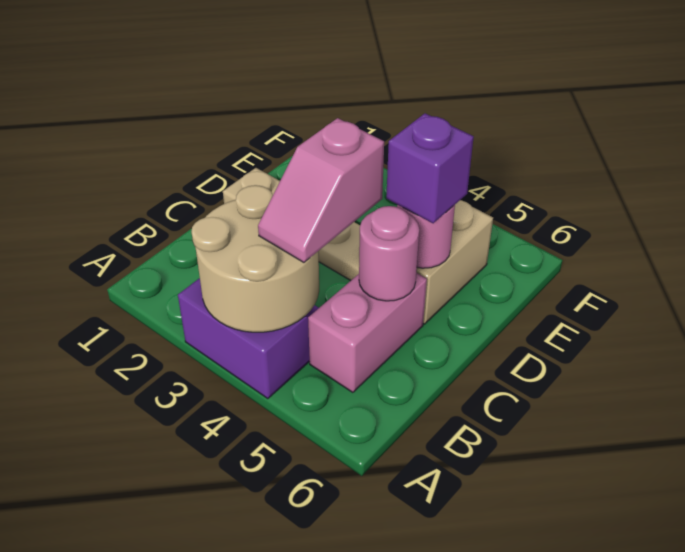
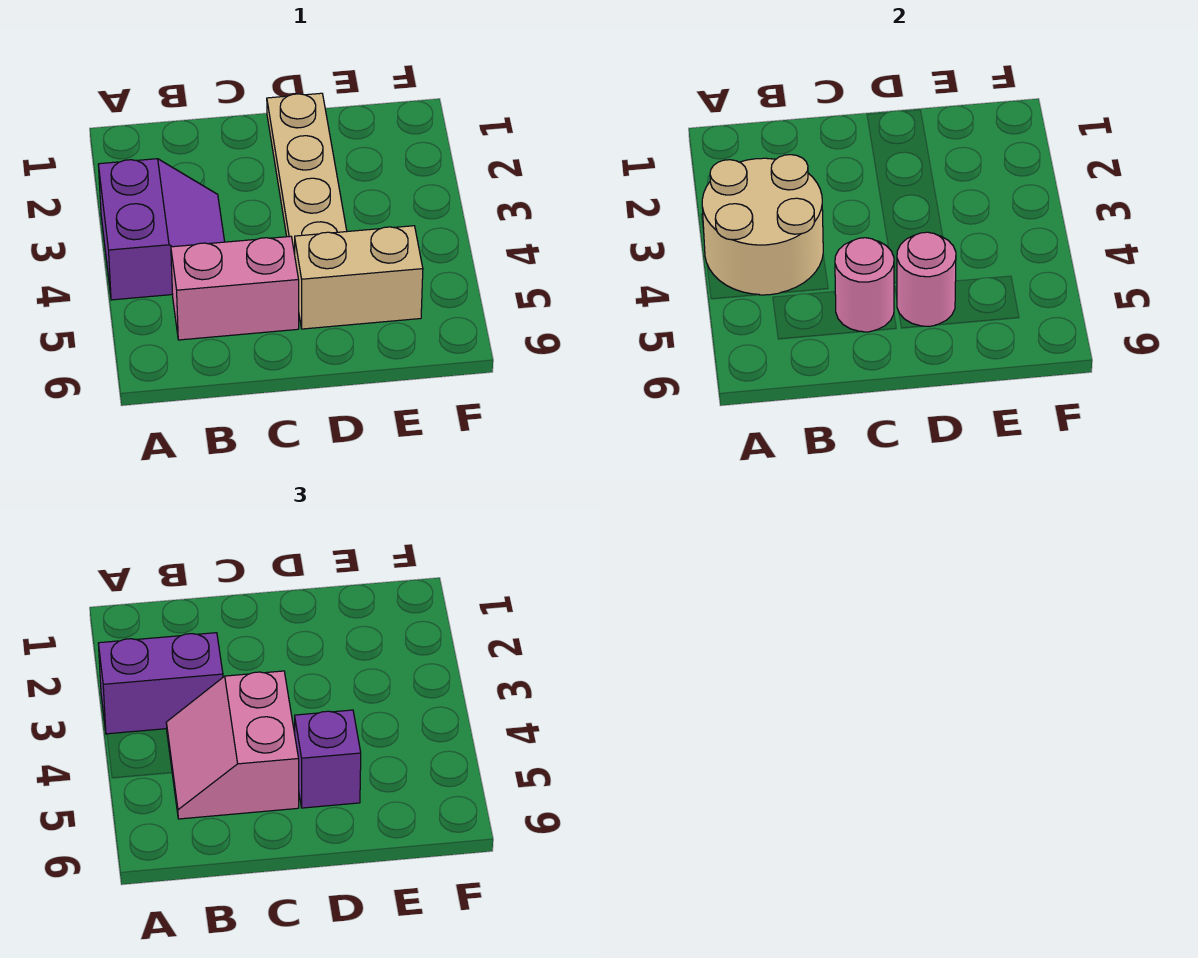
none -> purple 1x2 brick [98,633,223,734]
pink 1x2 slope [258,118,384,262] -> pink 2x2 slope [166,671,299,819]

